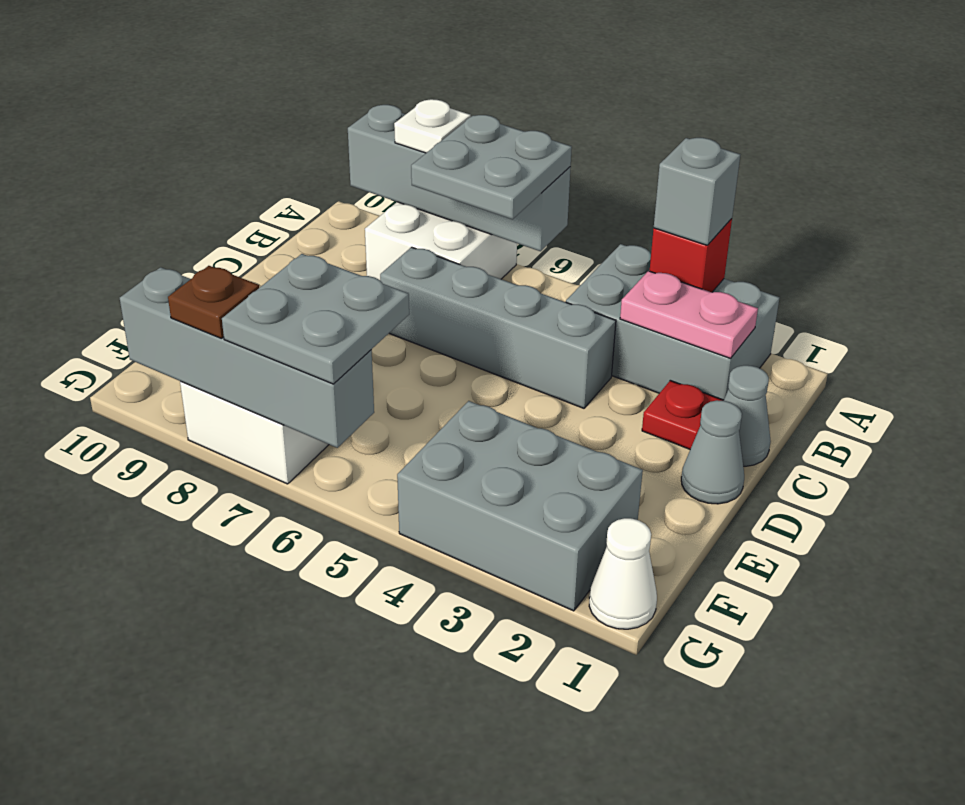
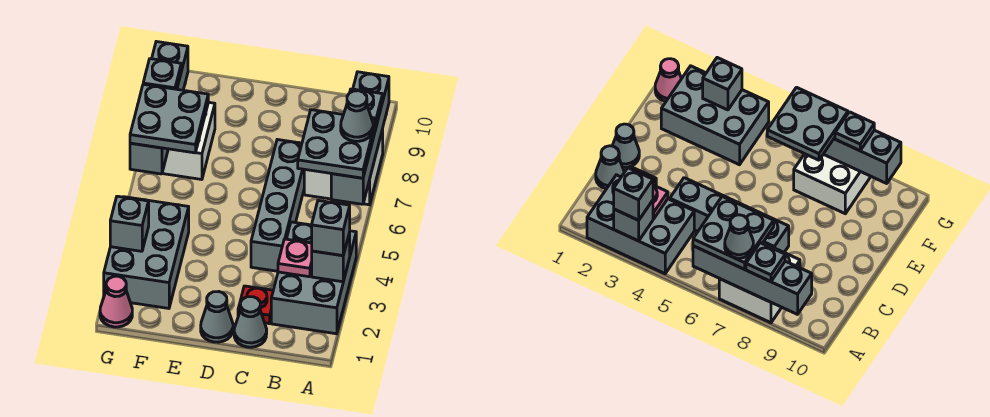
red 1x1 brick [650,219,732,292] -> grey 1x1 brick [312,233,350,282]
none -> grey 1x1 cone [341,91,373,141]
white 1x1 plate [394,99,471,153] -> grey 1x1 plate [350,89,383,126]
pink 1x2 plate [620,271,758,358] -> pink 1x1 plate [278,239,312,277]
white 1x1 cone [589,518,657,629] -> pink 1x1 cone [100,276,132,327]
none -> grey 1x1 brick [110,196,149,251]
brown 1x1 plate [168,266,259,338] -> grey 1x1 plate [143,59,181,89]

